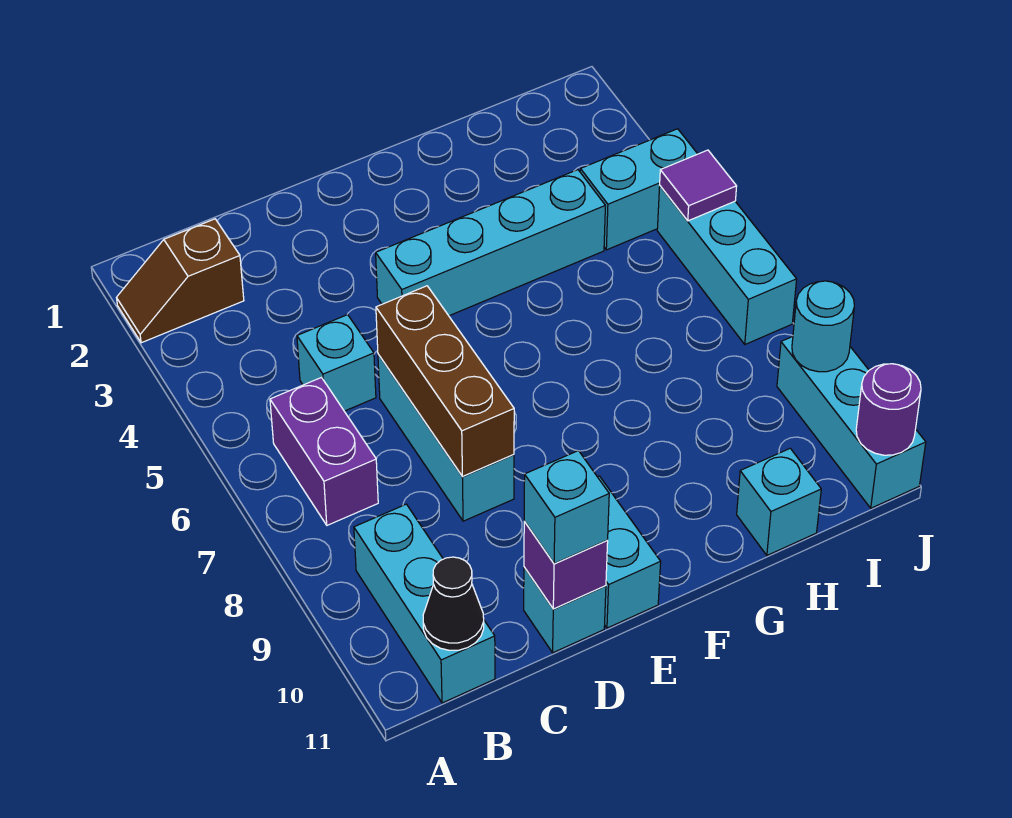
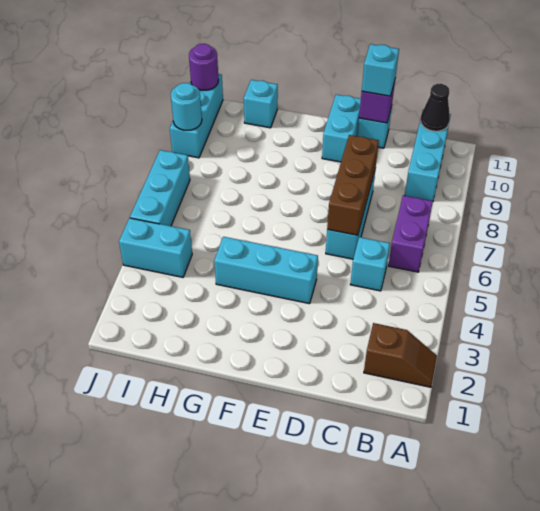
cyan 1x4 brick [376,170,605,316] -> cyan 1x3 brick [214,237,318,304]
purple 1x1 tile [660,150,737,221] -> none

